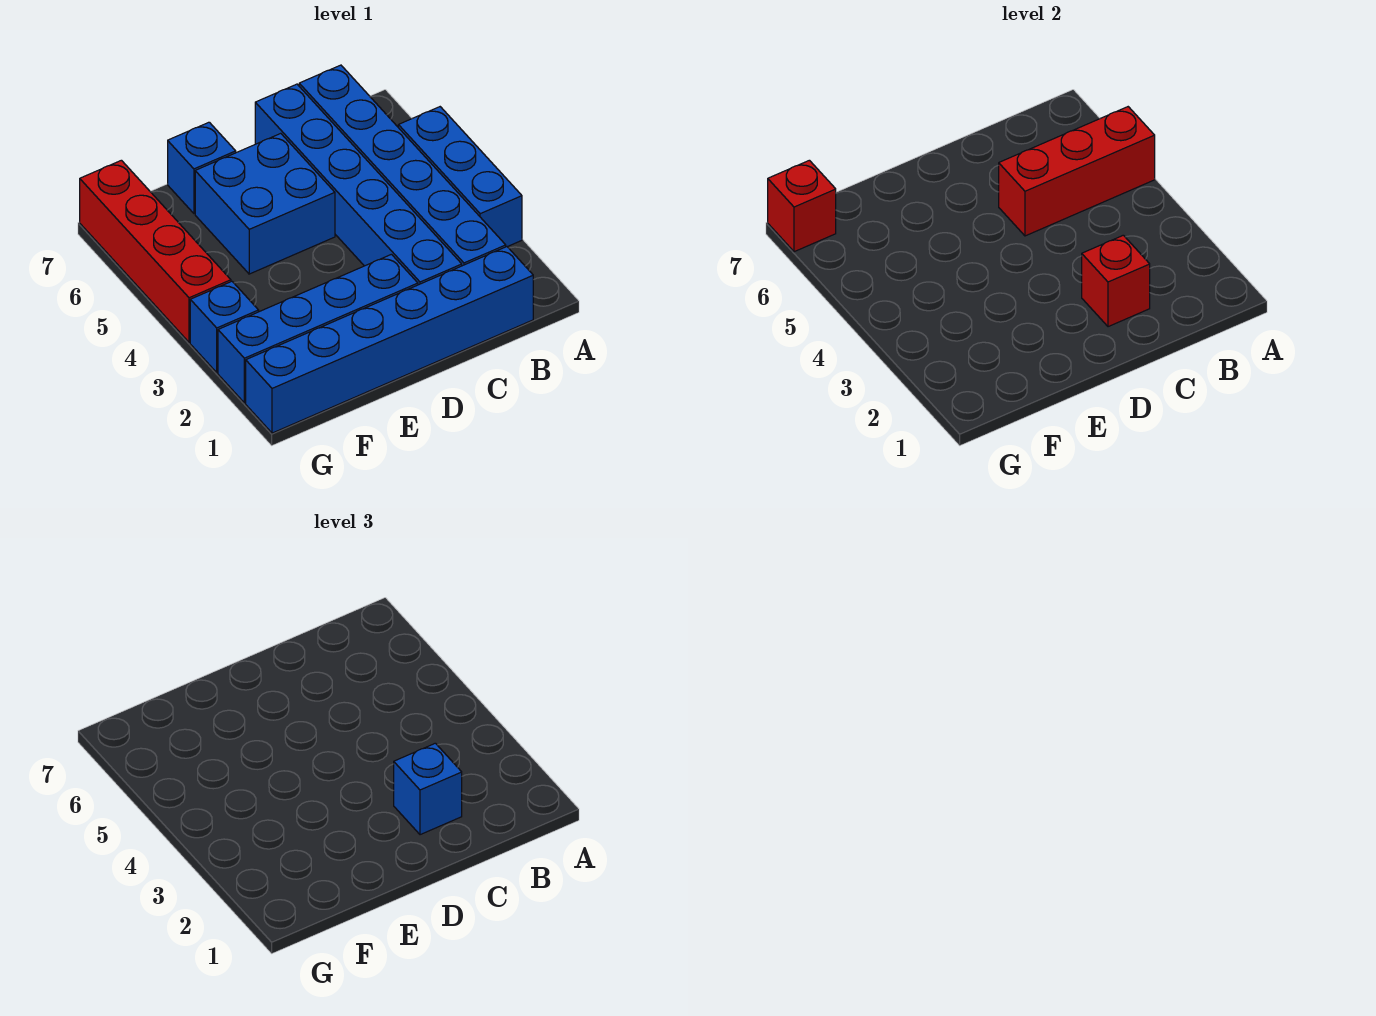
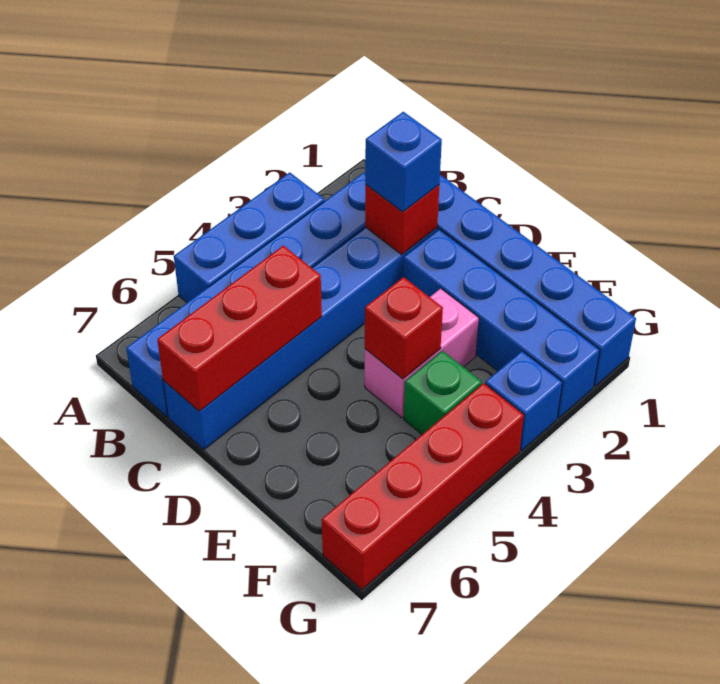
red 1x3 brick [999,107,1155,236] -> red 1x3 brick turned to [157,245,322,411]
blue 2x2 brick [195,133,335,274] -> none
none -> pink 1x2 brick [365,288,479,418]
blue 1x1 brick [168,122,236,213] -> none
none -> green 1x1 brick [404,351,482,434]
red 1x1 brick [768,160,836,252] -> red 1x1 brick moved to [365,277,443,379]

